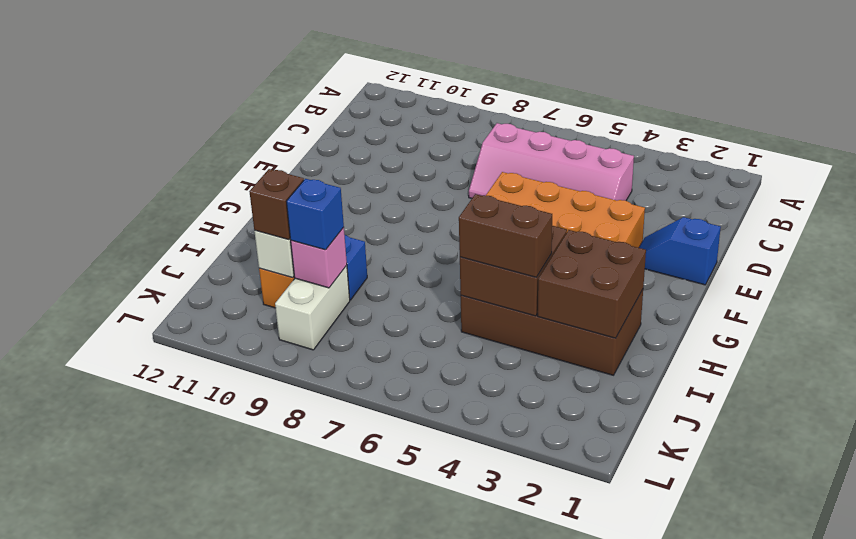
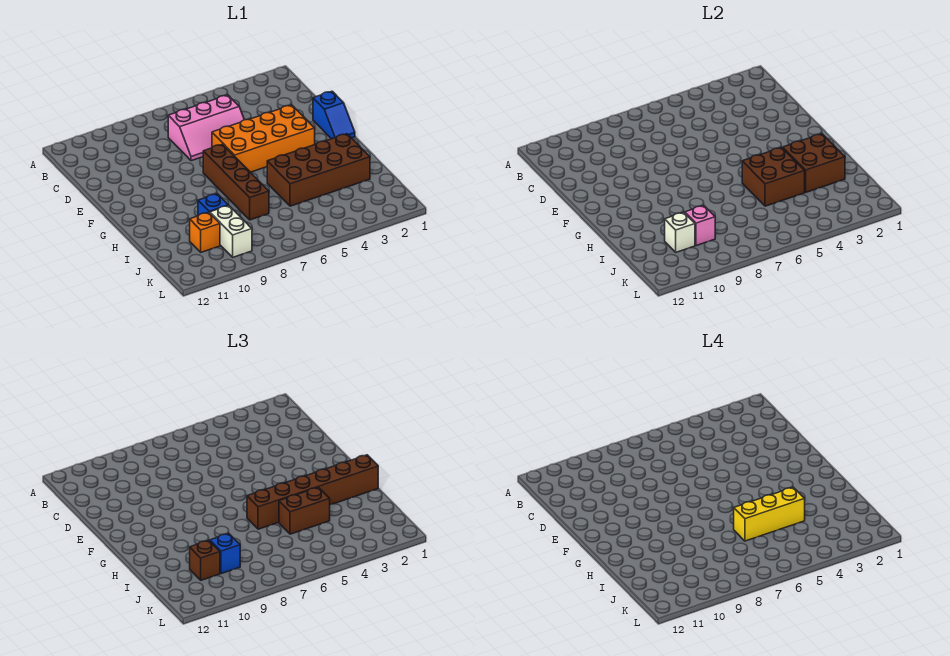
pink 2x4 slope [469,123,634,201] -> pink 2x3 slope [168,95,244,161]
blue 1x2 slope [639,217,721,285] -> blue 1x2 slope turned to [313,91,355,139]
none -> brown 1x4 brick [203,144,269,220]
none -> brown 1x6 brick [247,455,378,529]
none -> yellow 1x3 brick [734,487,805,541]

